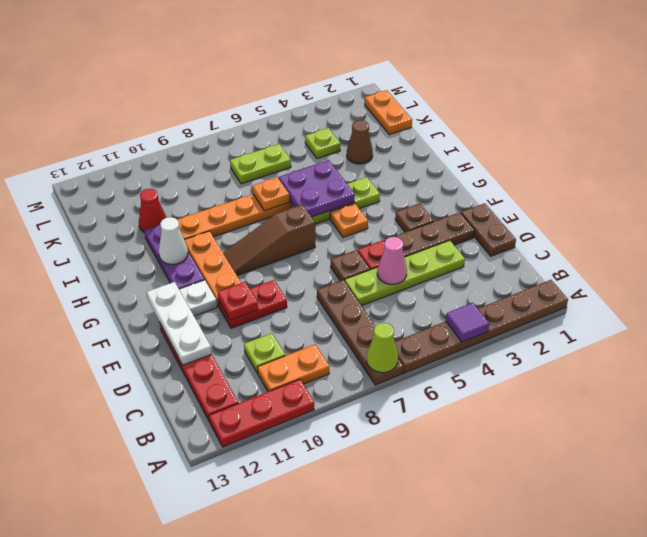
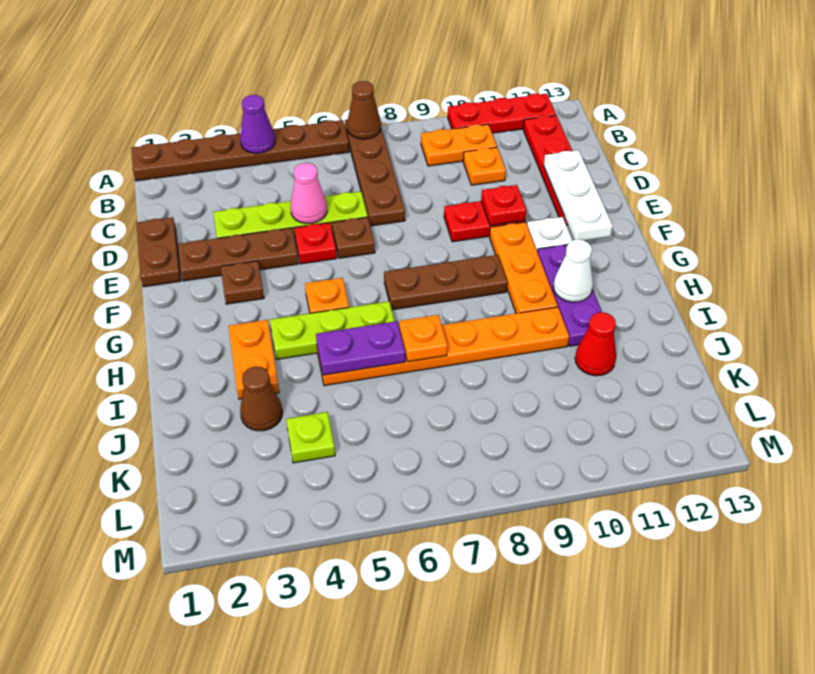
purple 1x1 tile [446,303,489,342] -> purple 1x1 cone [240,95,275,153]
lime 1x1 cone [367,323,398,373] -> brown 1x1 cone [347,81,381,139]
lime 1x1 plate [244,333,285,373] -> orange 1x1 plate [463,147,506,185]
brown 1x3 slope [223,205,315,275] -> brown 1x3 plate [384,255,508,310]
purple 2x2 plate [279,160,355,217] -> purple 1x2 plate [316,321,405,375]
orange 1x2 plate [365,90,412,135] -> orange 1x2 plate moved to [229,320,279,399]
lime 1x2 plate [230,144,291,184] -> none

